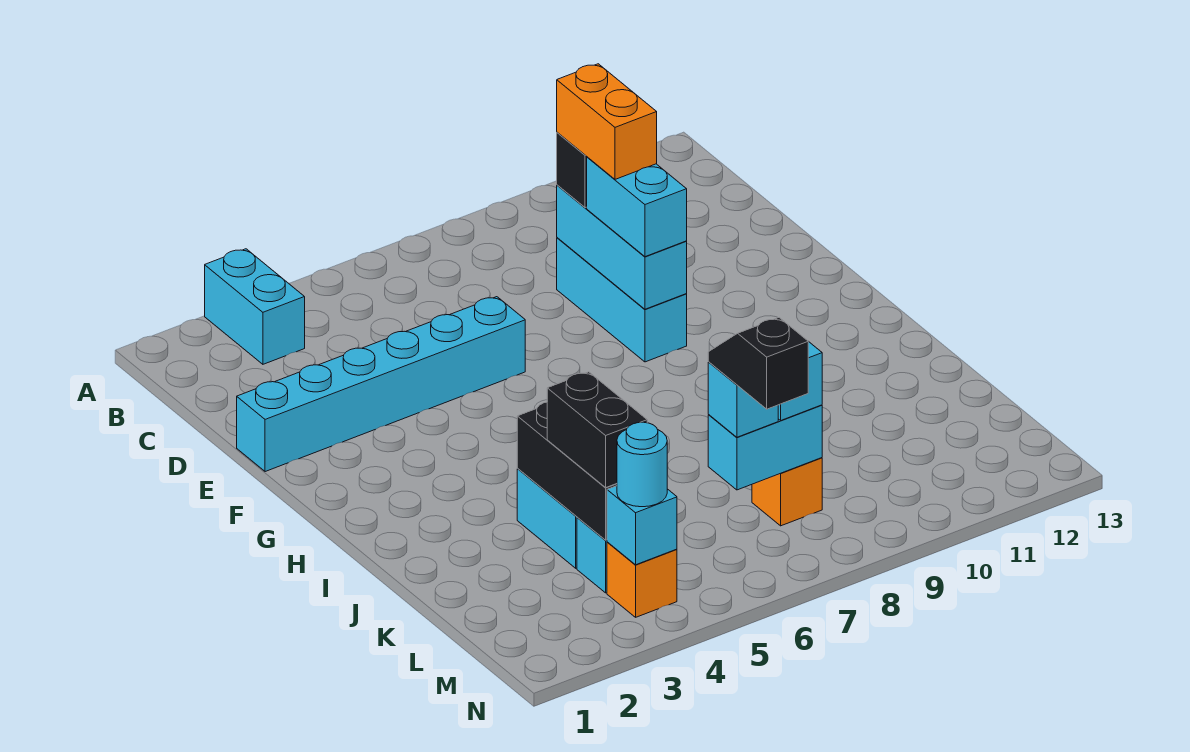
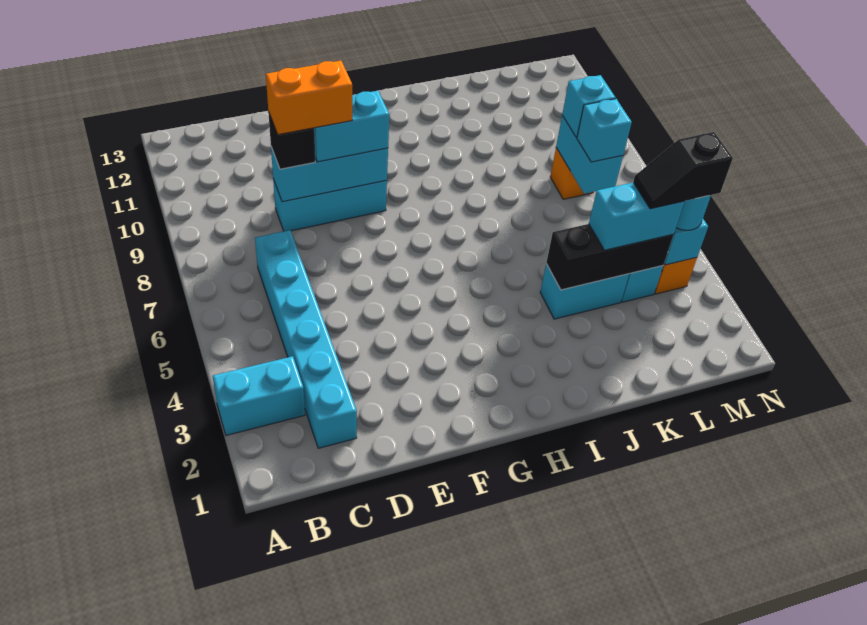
cyan 1x6 brick [237,297,525,472] -> cyan 1x6 brick moved to [255,230,357,448]
black 1x2 brick [547,372,647,487] -> cyan 1x2 brick [589,183,684,250]
black 1x2 slope [708,318,808,409] -> black 1x2 slope moved to [633,132,733,209]

